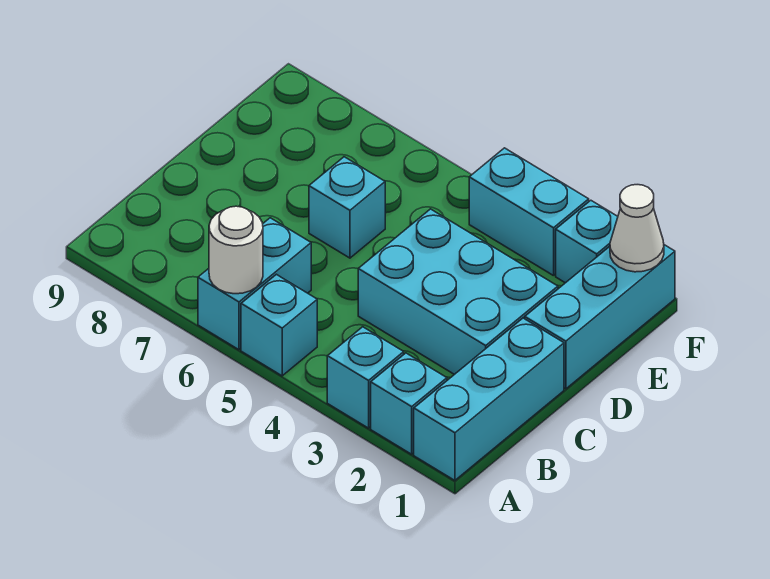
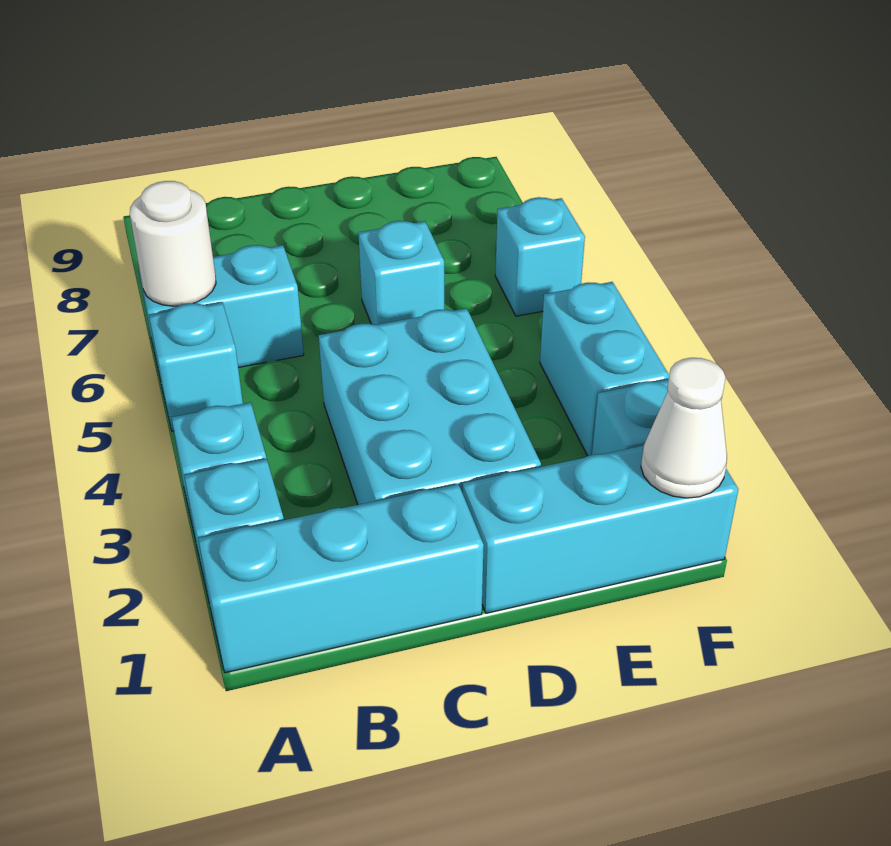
none -> cyan 1x1 brick [495,197,585,316]

